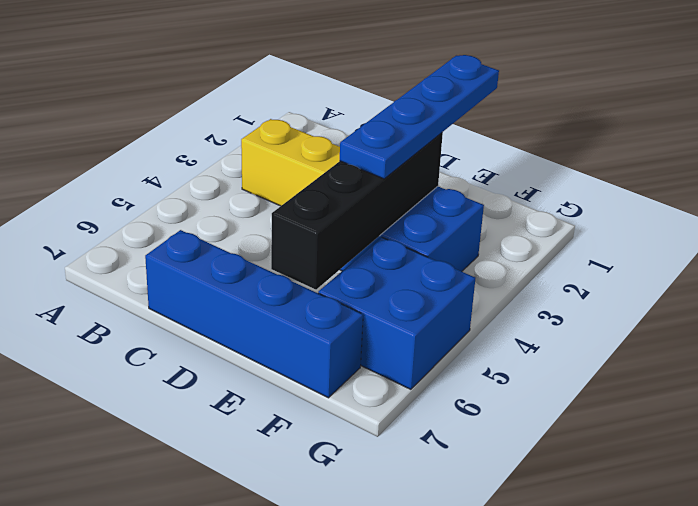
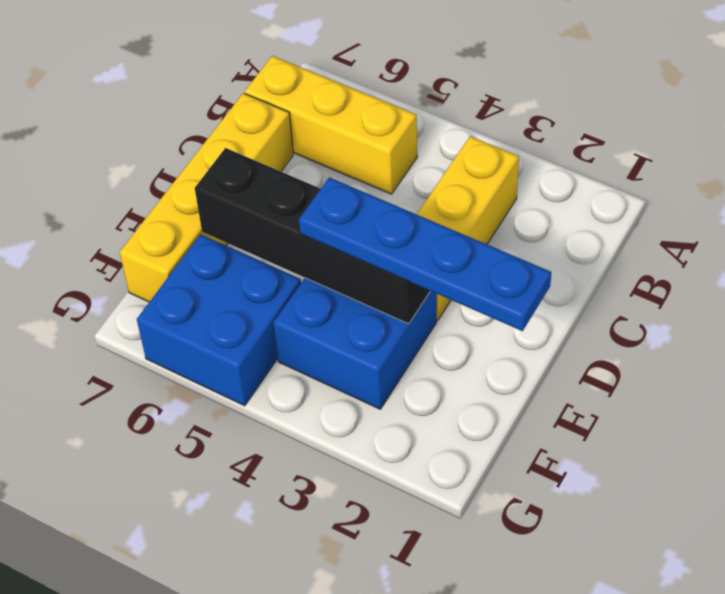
none -> yellow 1x3 brick [245,56,417,194]
blue 1x4 brick [145,230,363,398] -> yellow 1x4 brick [120,93,293,302]

